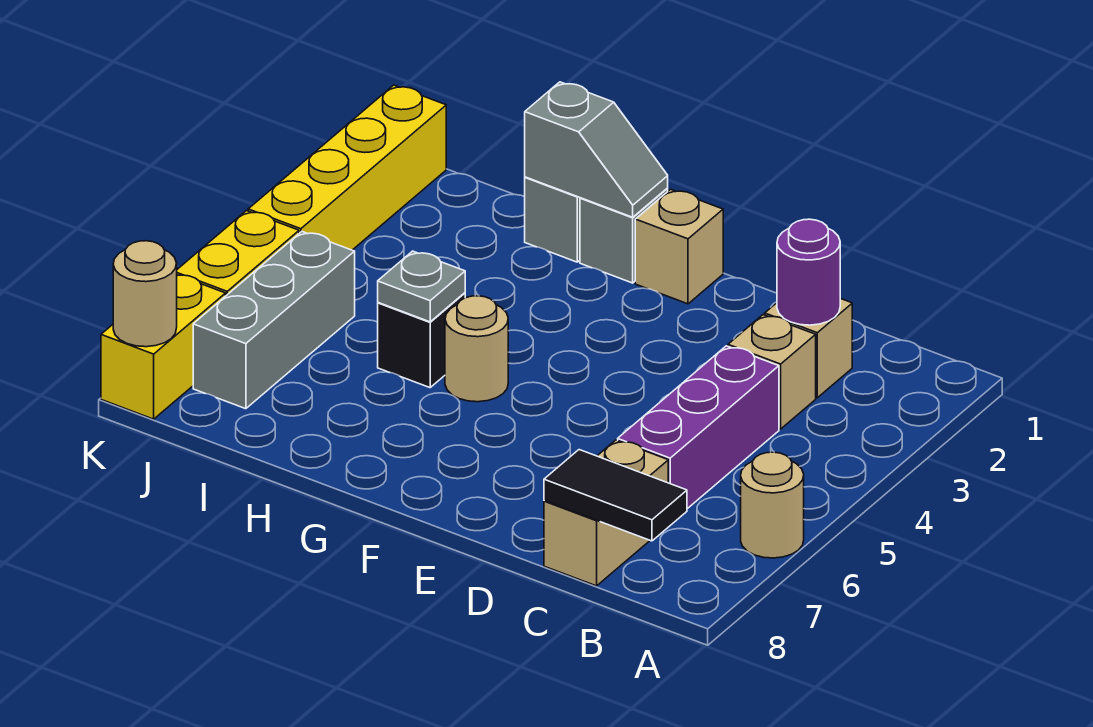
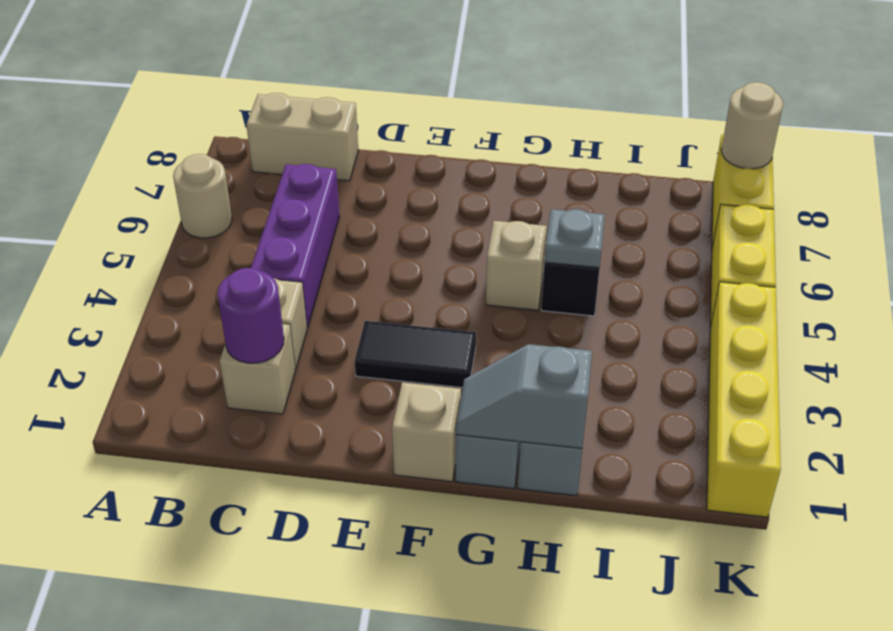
black 1x2 tile [544,450,687,541] -> black 1x2 tile moved to [355,321,476,388]
tan 1x2 brick [544,440,668,586] -> tan 1x2 brick turned to [246,93,359,181]
tan 1x1 round brick [445,296,508,402] -> tan 1x1 brick [486,221,547,310]
grey 1x3 brick [193,232,355,409] -> none

